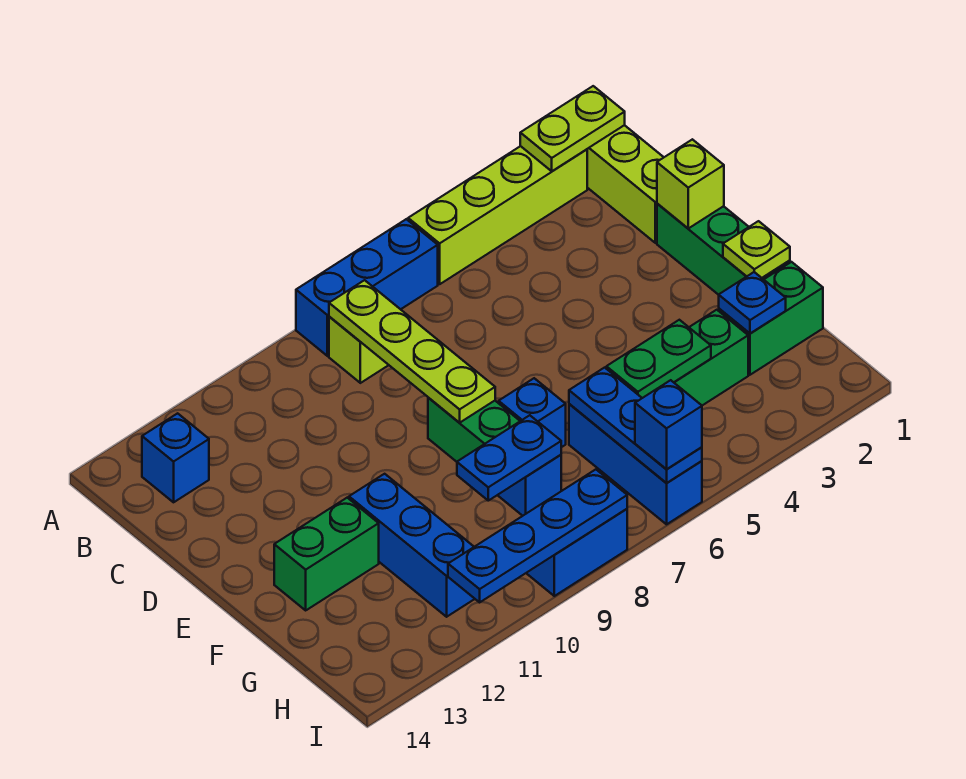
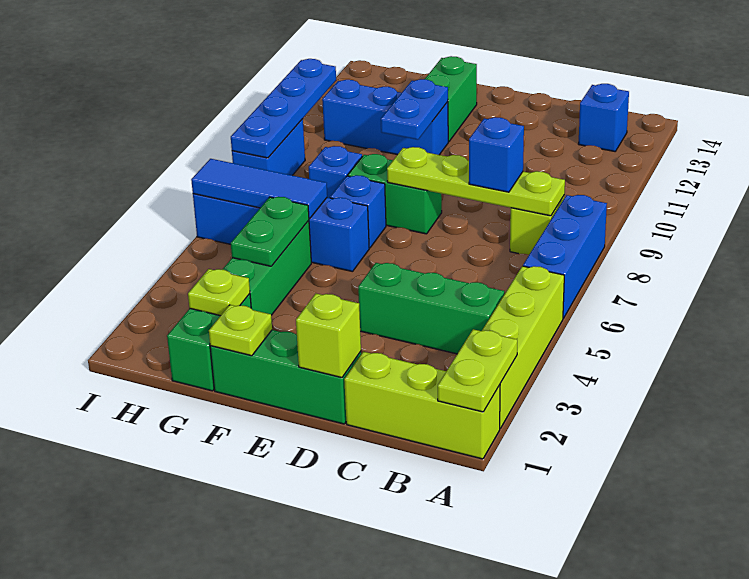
none -> green 1x3 brick [358,263,504,354]
blue 1x1 plate [719,272,786,334] -> lime 1x1 plate [188,269,250,316]
blue 1x3 brick [569,404,702,524] -> blue 1x4 brick [193,194,369,272]
blue 1x3 plate [569,368,702,483] -> blue 1x3 tile [191,159,327,219]
blue 1x2 plate [457,415,561,501] -> blue 1x2 plate moved to [381,79,448,140]
blue 1x1 brick [635,380,702,469] -> blue 1x1 brick moved to [469,117,524,192]

